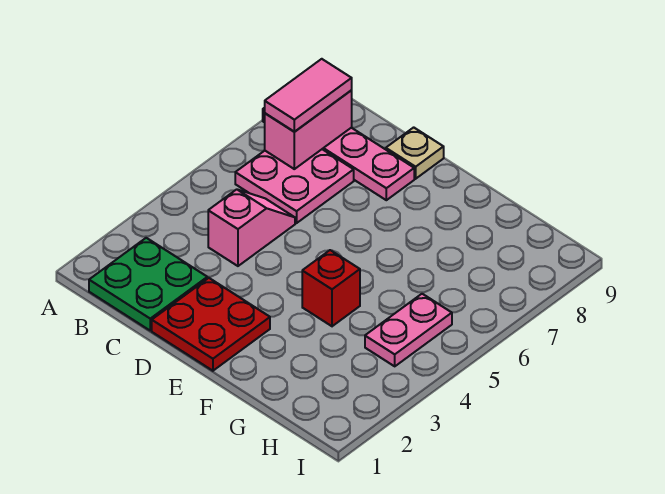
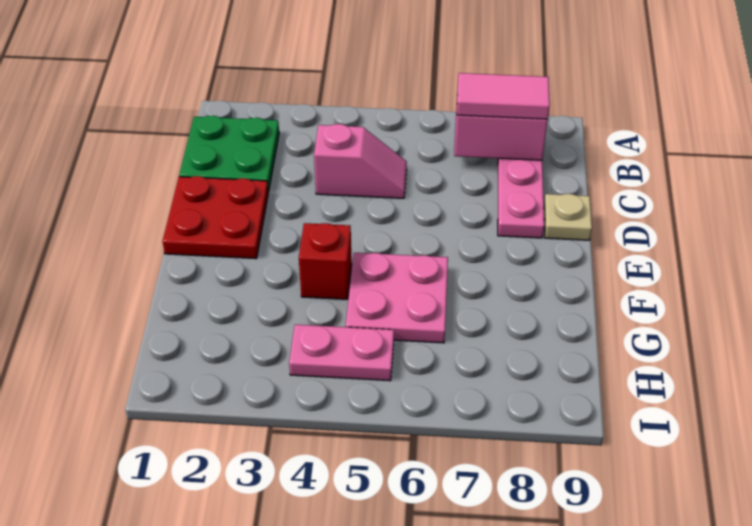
pink 2x2 plate [235,149,354,223] -> pink 2x2 plate moved to [346,253,448,343]

